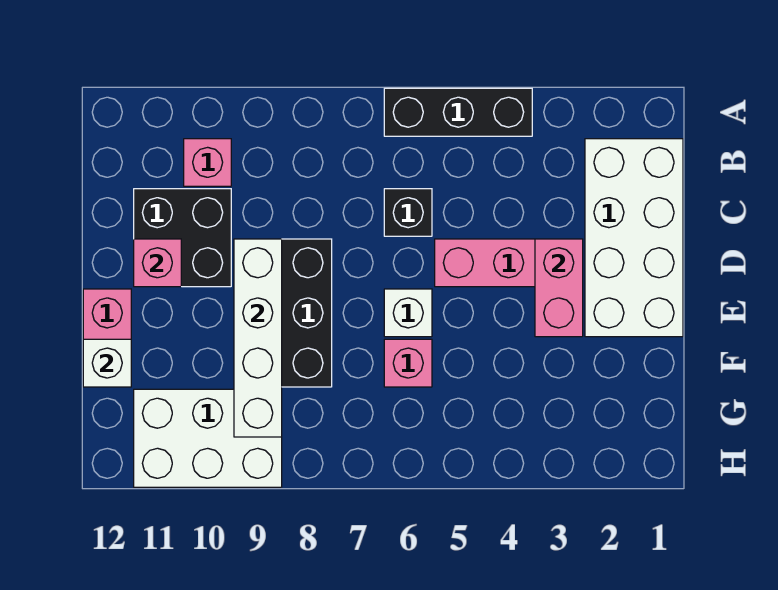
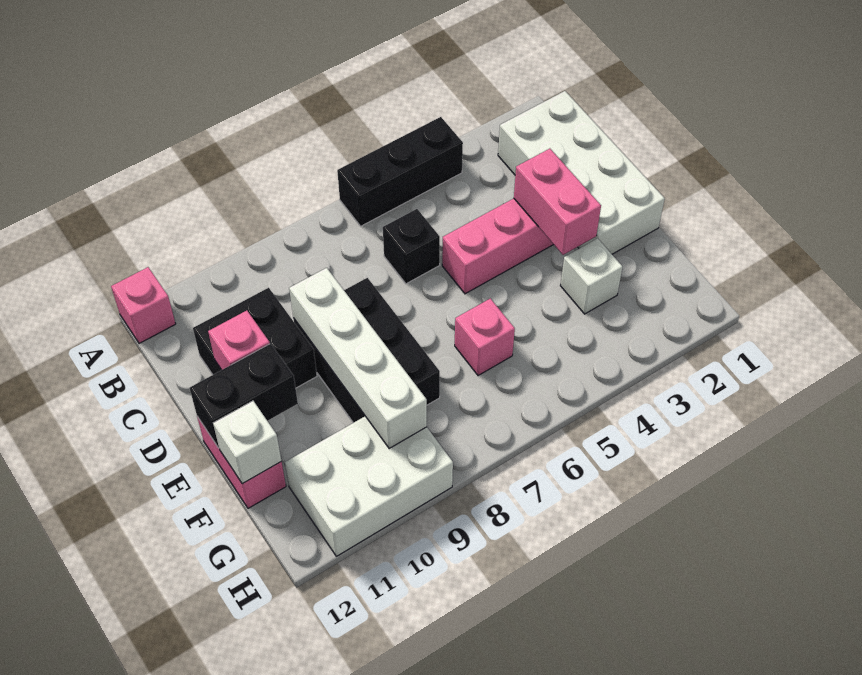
pink 1x1 brick [184,139,231,186] -> pink 1x1 brick moved to [111,267,176,343]
white 1x1 brick [384,289,432,337] -> white 1x1 brick moved to [560,238,623,314]
none -> black 1x2 brick [190,343,298,448]

